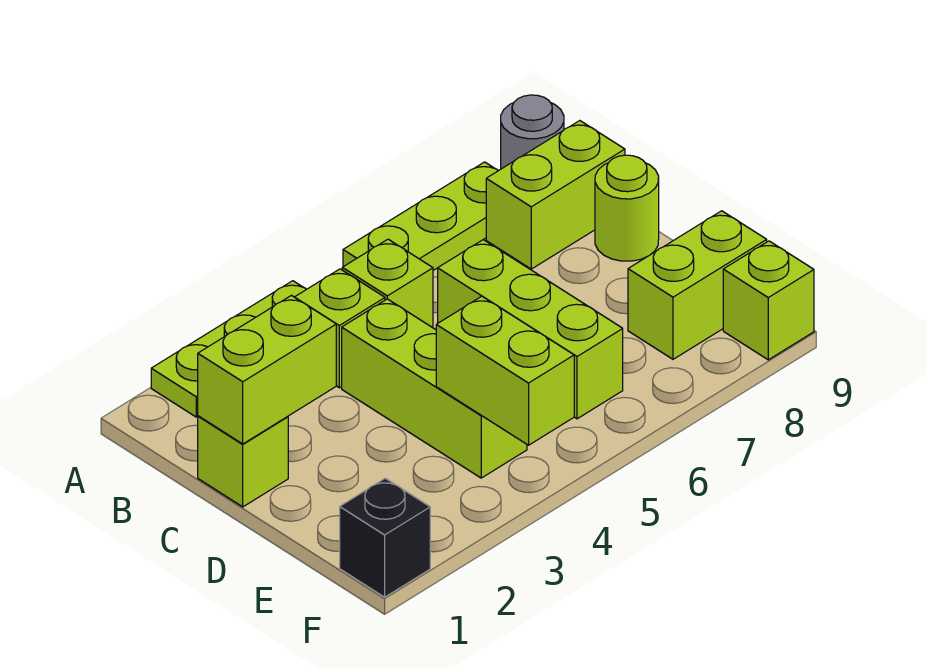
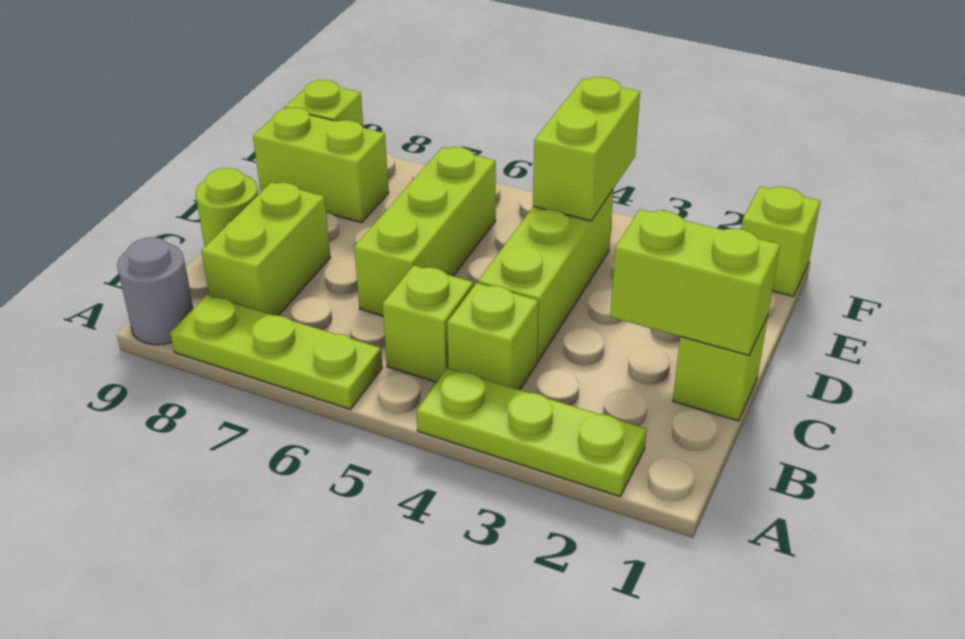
lime 1x2 brick [486,121,625,269] -> lime 1x2 brick turned to [201,182,331,316]
black 1x1 brick [340,478,430,597] -> lime 1x1 brick [741,186,820,297]

